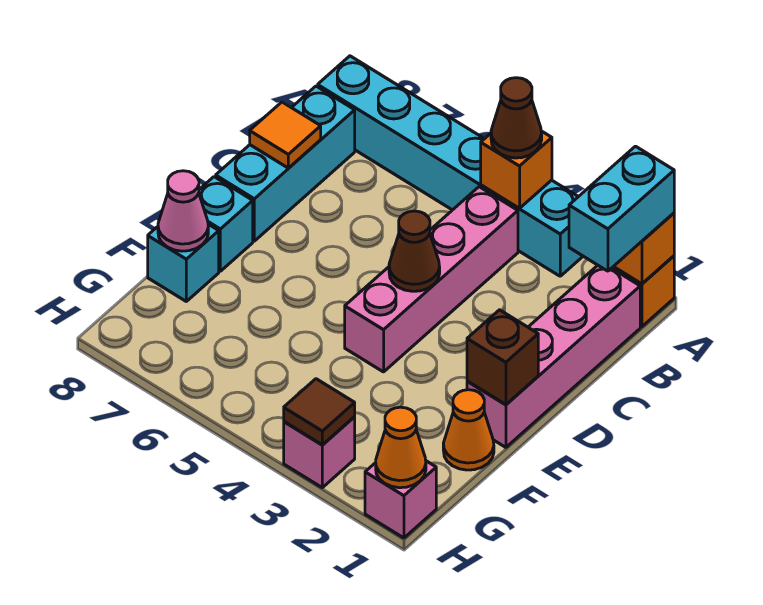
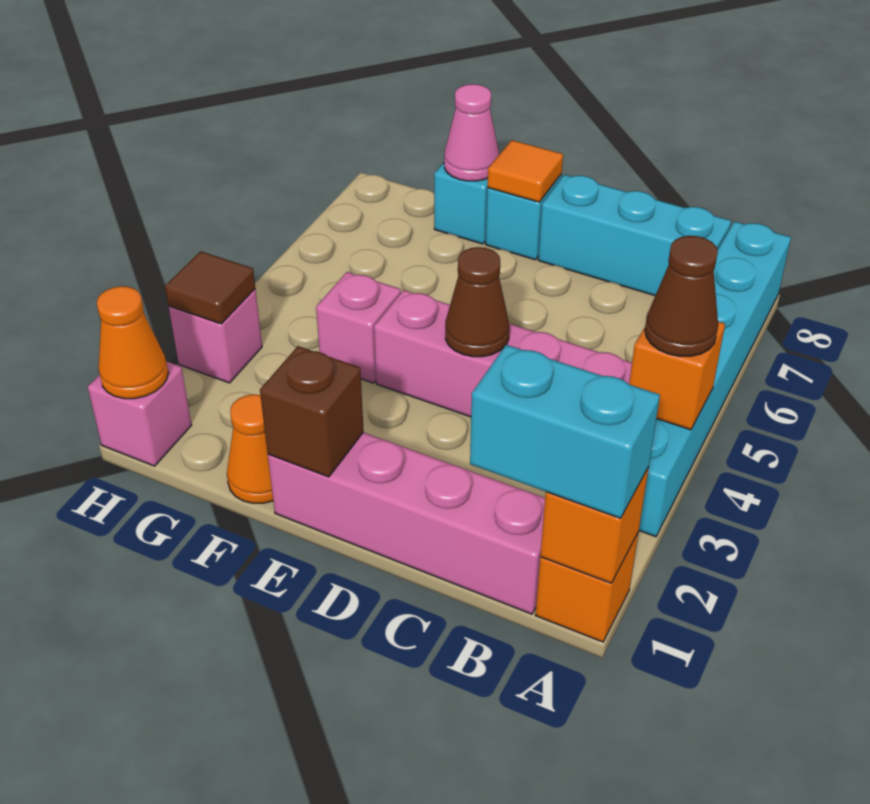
orange 1x1 tile [250,102,321,168] -> orange 1x1 tile moved to [487,140,563,202]
none -> pink 1x1 brick [316,272,401,383]

